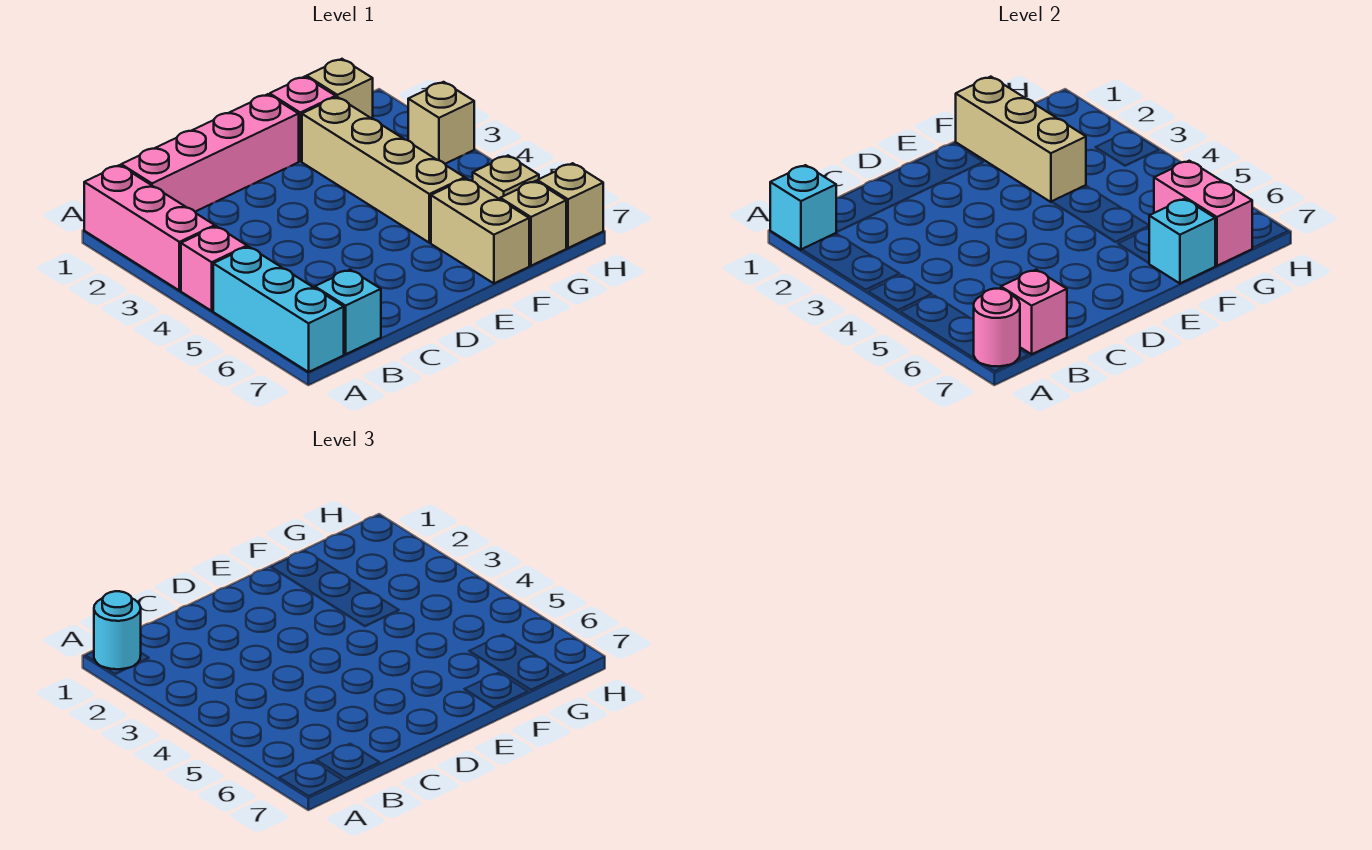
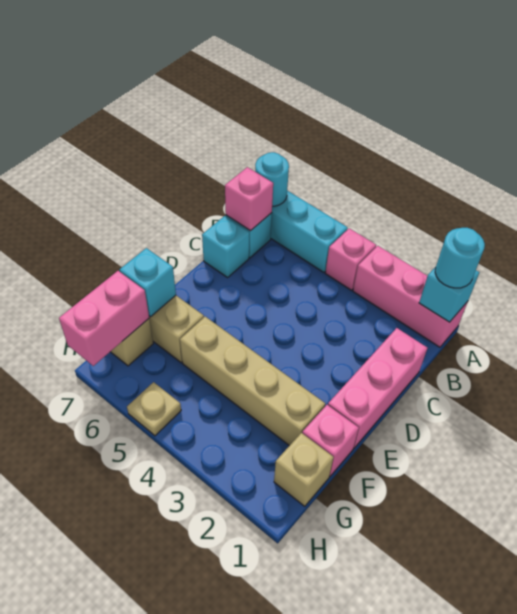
pink 1x1 round brick [974,289,1020,367] -> cyan 1x1 round brick [255,152,289,206]
pink 1x4 brick [121,94,299,212] -> pink 1x3 brick [328,328,427,448]
none -> cyan 1x1 brick [202,216,249,277]
tan 1x3 brick [956,77,1086,202] -> none
pink 1x2 brick [1154,161,1252,266] -> pink 1x2 brick turned to [59,271,149,366]
tan 1x1 brick [408,82,474,164] -> none
tan 1x1 brick [537,163,603,248] -> none

